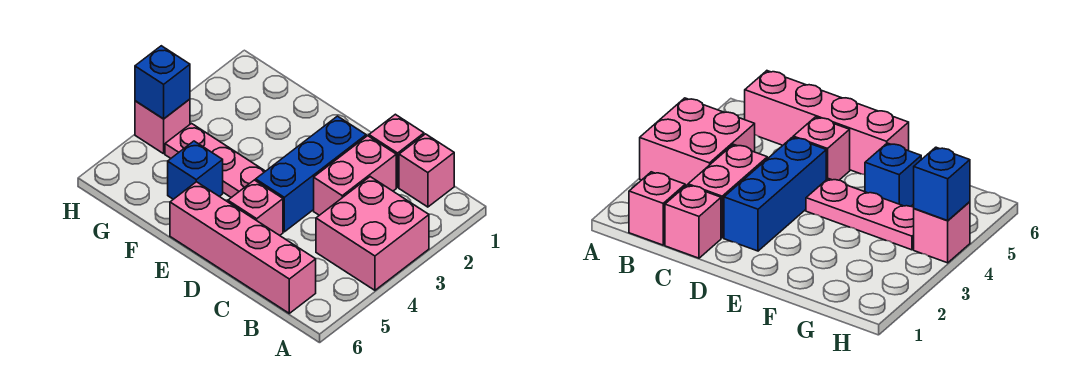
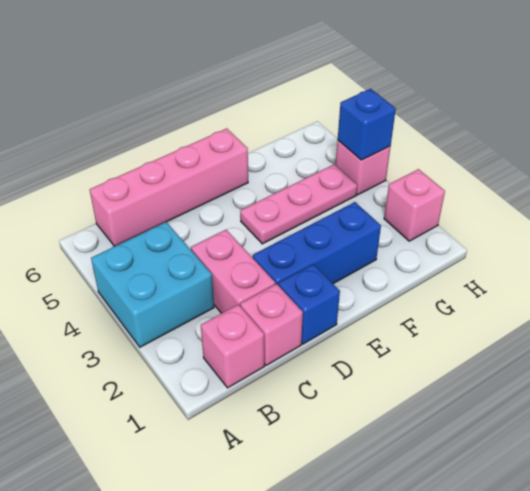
pink 2x2 brick [316,177,429,290] -> cyan 2x2 brick [91,222,214,347]
blue 1x3 brick [256,116,366,232] -> blue 1x3 brick turned to [252,202,381,285]
pink 1x1 brick [228,180,283,235] -> pink 1x1 brick moved to [384,169,445,241]
blue 1x1 brick [168,141,223,199] -> blue 1x1 brick moved to [278,264,340,344]

